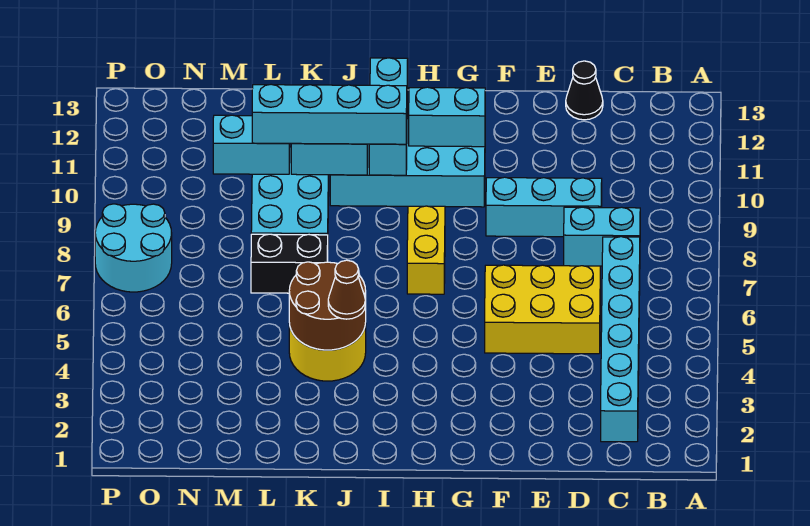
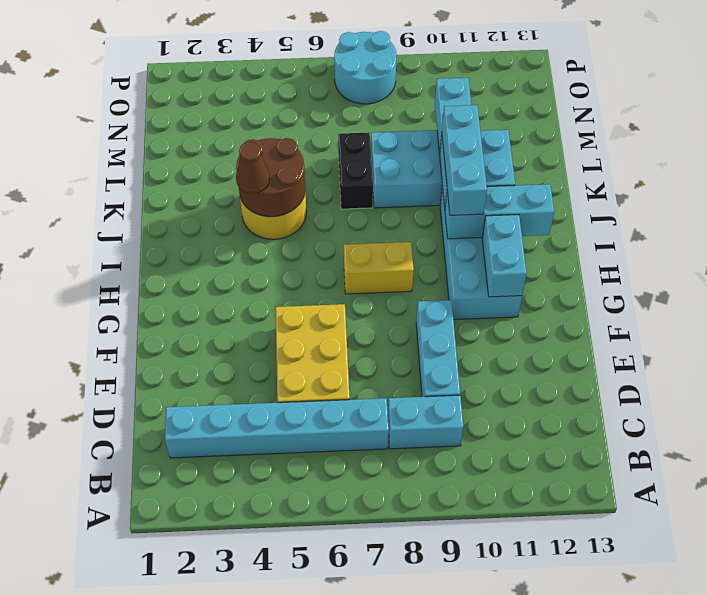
cyan 1x2 brick [564,207,640,266] -> cyan 1x2 brick turned to [388,395,463,449]
black 1x1 cone [566,61,603,120] -> none
cyan 1x4 brick [252,84,407,144] -> cyan 1x3 brick [442,105,487,215]

